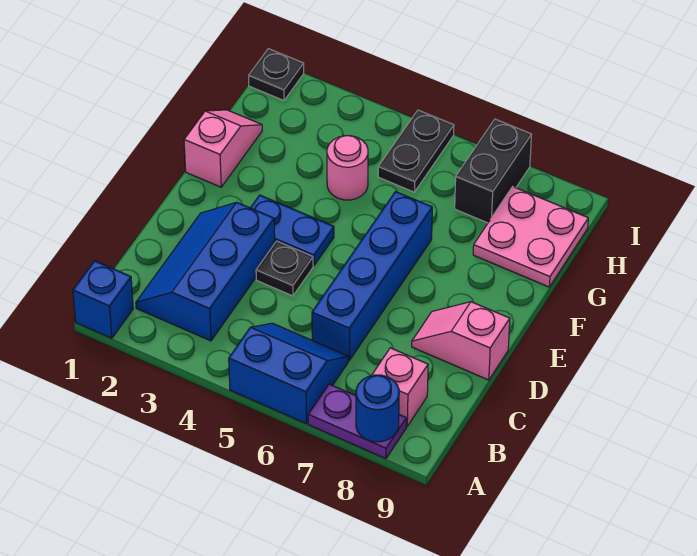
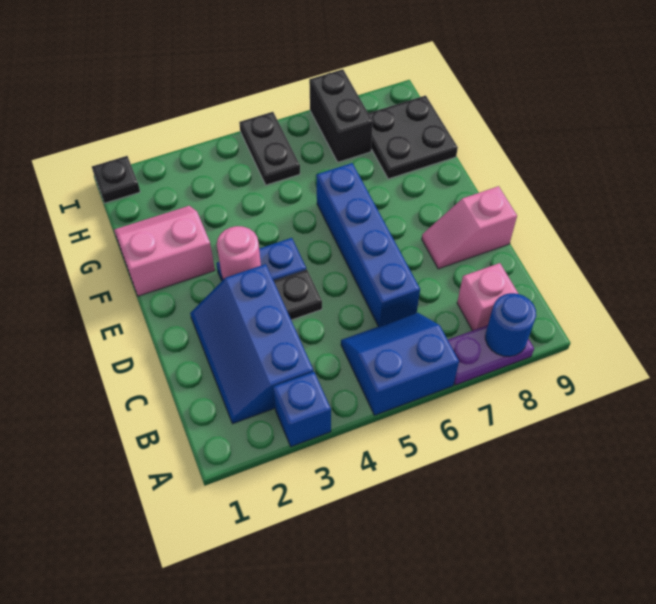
blue 1x1 brick [73,261,133,338] -> blue 1x1 brick moved to [273,372,331,447]
pink 1x2 slope [184,110,262,187] -> pink 2x2 slope [114,206,215,296]
pink 1x1 round brick [327,136,368,200] -> pink 1x1 round brick moved to [217,226,261,279]
pink 2x2 plate [473,187,588,287] -> black 2x2 plate [368,95,458,179]

